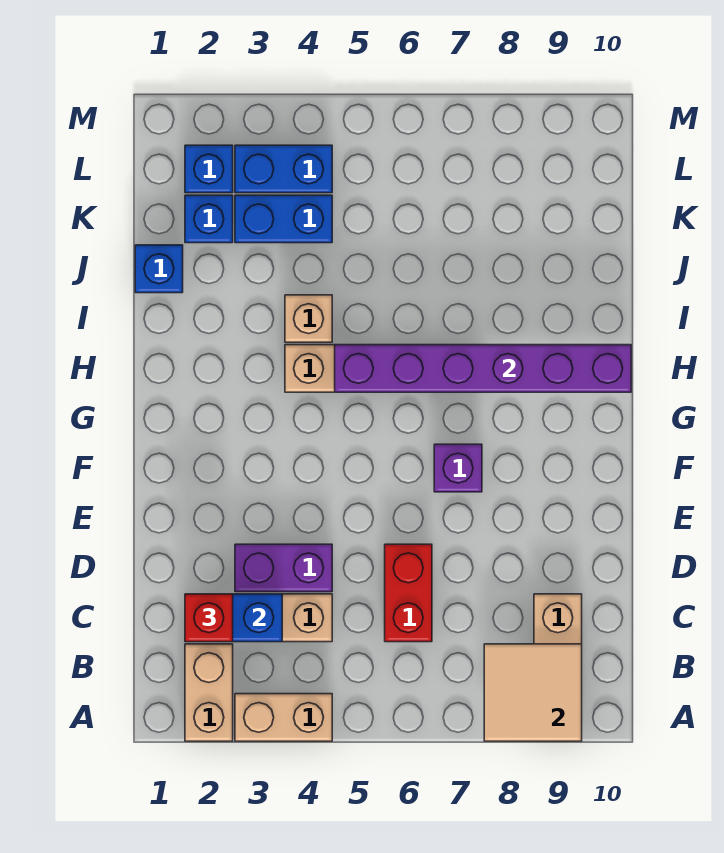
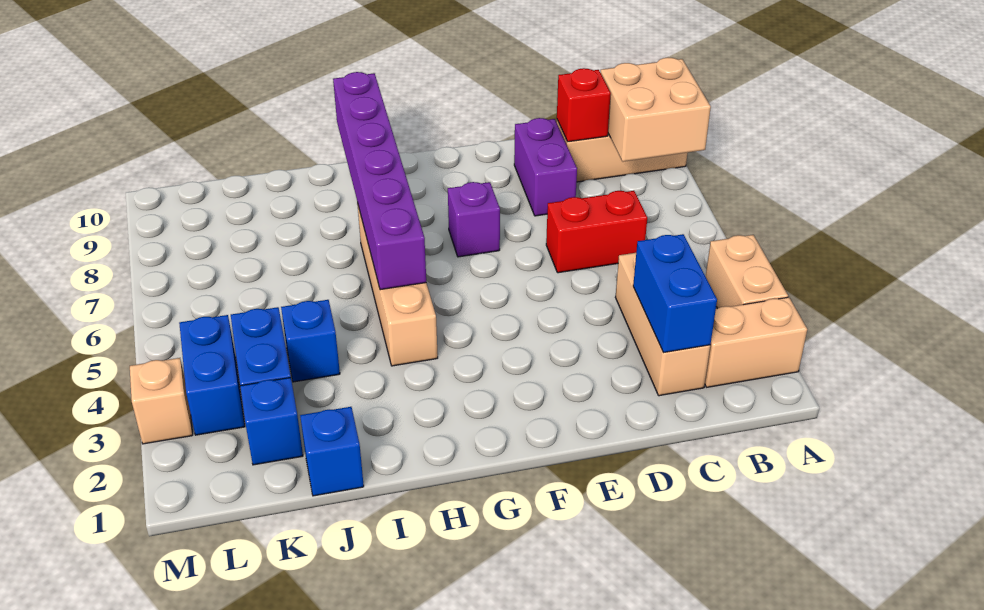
tan 2x2 tile [484,644,582,741] -> tan 2x2 brick [601,58,711,162]
red 1x1 brick [185,594,233,642] -> red 1x1 brick moved to [557,68,611,142]
purple 1x2 brick [235,544,332,592] -> purple 1x2 brick moved to [514,118,577,216]
tan 1x1 brick [285,295,332,342] -> tan 1x1 brick moved to [130,358,193,444]
blue 1x1 brick [185,145,233,193] -> blue 1x1 brick moved to [281,300,340,382]

